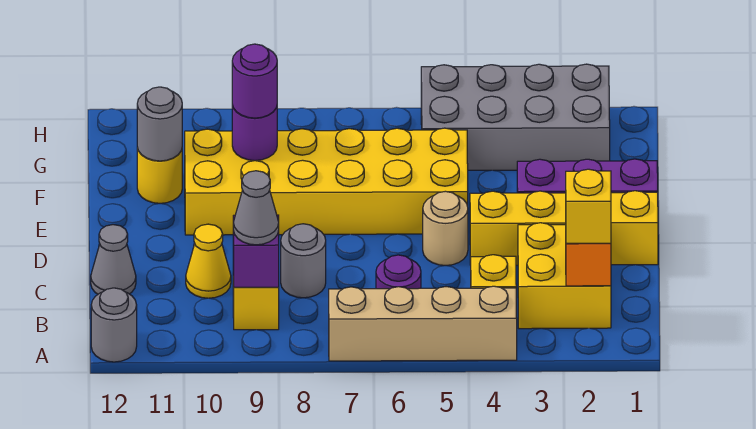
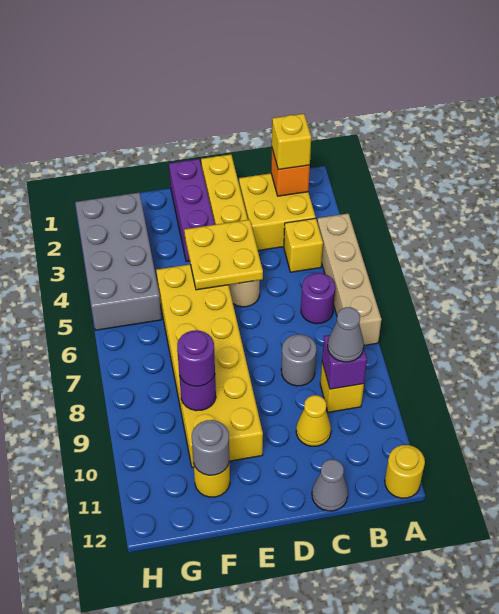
grey 1x1 round brick [91,288,137,362] -> yellow 1x1 round brick [385,445,425,498]
none -> yellow 2x2 plate [184,220,263,290]

